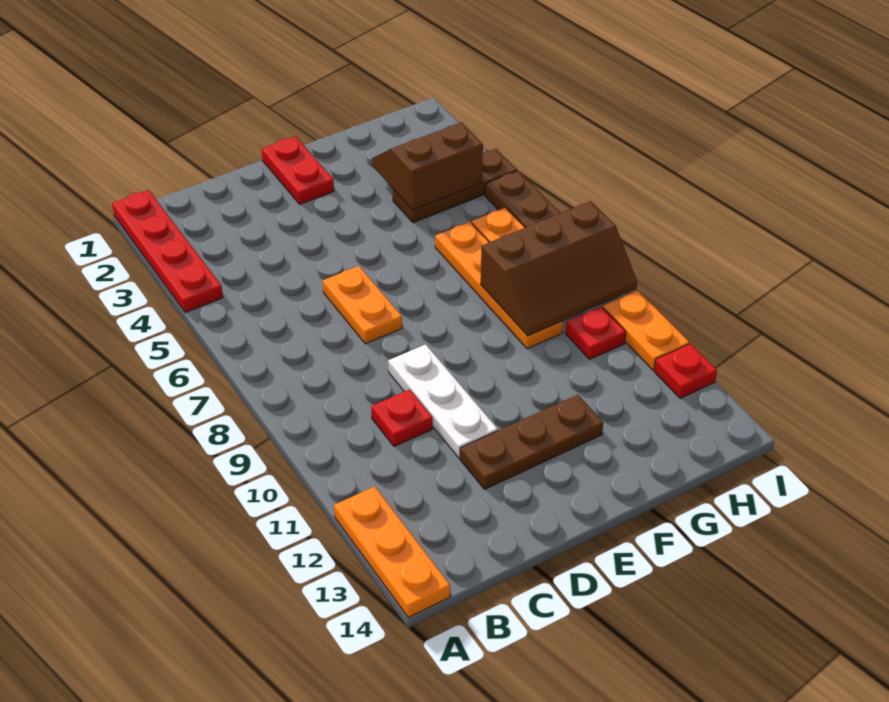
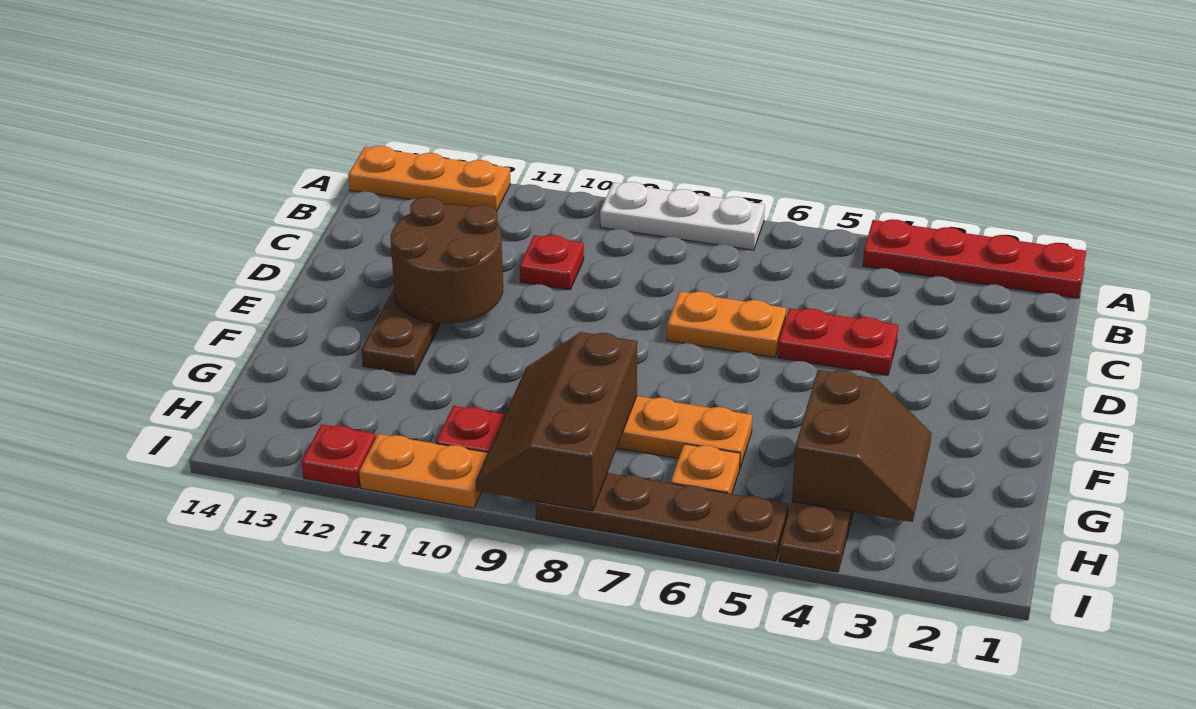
white 1x3 plate [388,344,498,458] -> white 1x3 plate moved to [600,182,765,250]
none -> brown 2x2 round brick [390,197,503,324]
red 1x2 plate [262,136,334,204] -> red 1x2 plate moved to [778,308,898,375]

